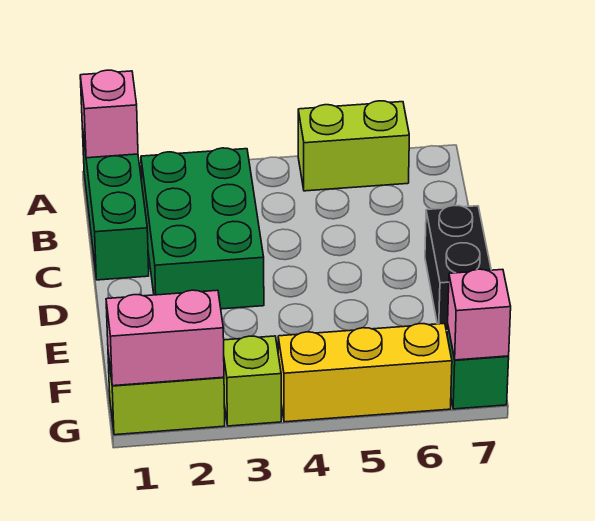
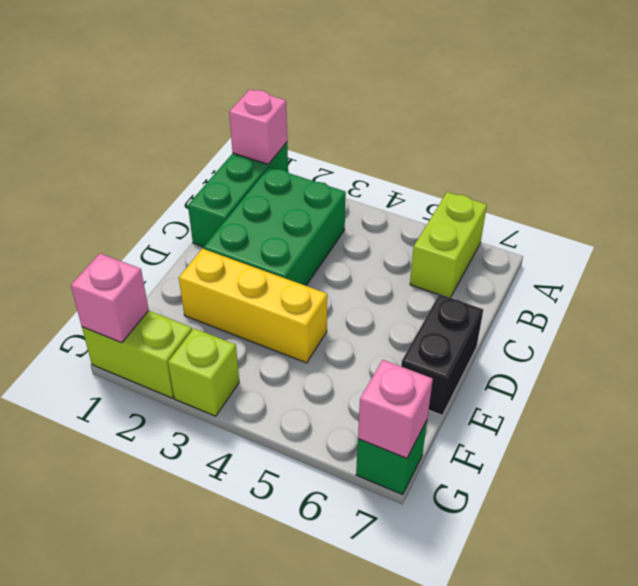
lime 1x2 brick [298,101,409,191] -> lime 1x2 brick turned to [410,192,487,298]
pink 1x2 brick [106,290,224,386] -> pink 1x1 brick [71,253,149,343]
yellow 1x3 brick [278,324,452,422] -> yellow 1x3 brick moved to [179,249,327,363]

